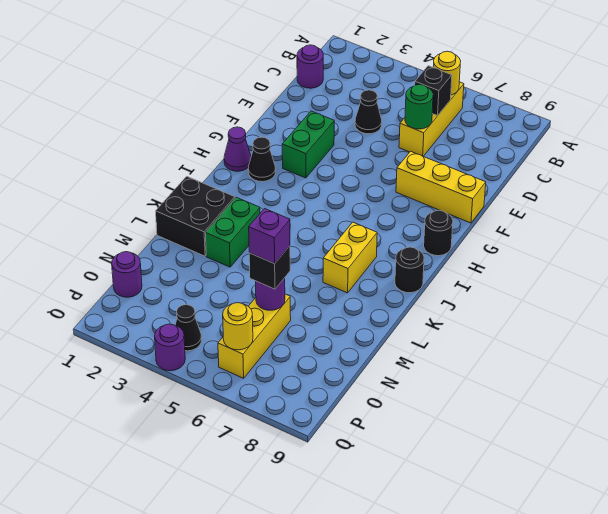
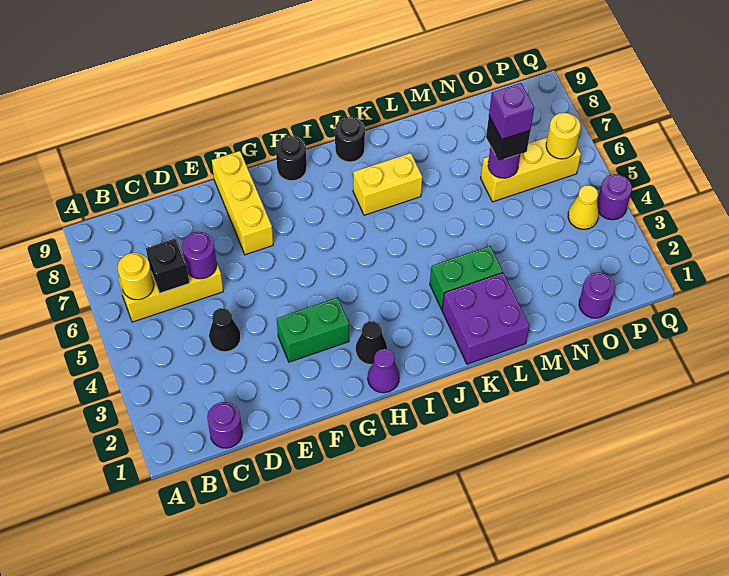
green 1x1 round brick [405,84,433,129] -> purple 1x1 round brick [182,232,217,279]
black 2x2 brick [156,176,235,256] -> purple 2x2 brick [442,273,530,364]
black 1x1 cone [175,305,202,351] -> yellow 1x1 cone [568,185,599,229]

